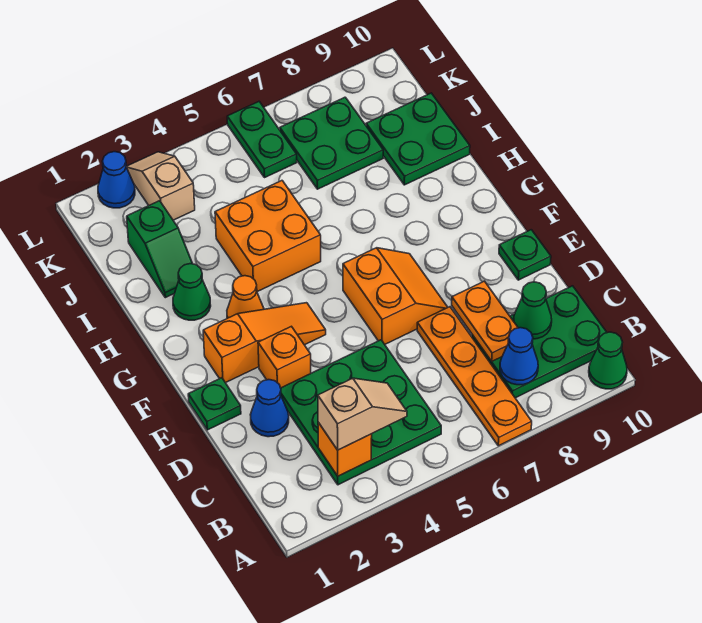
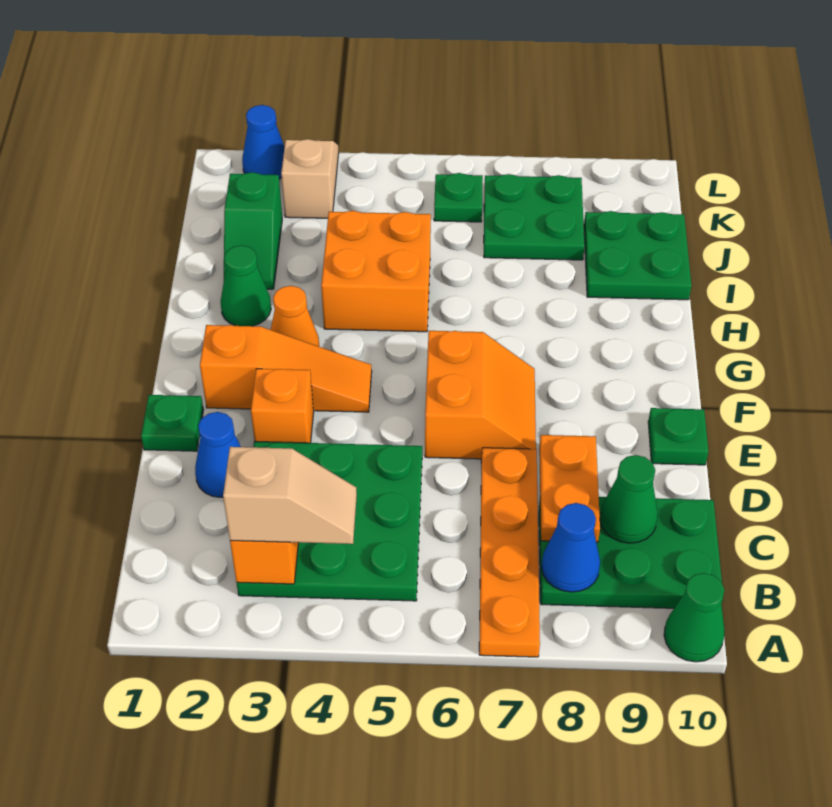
green 1x2 plate [227,102,297,178] -> green 1x1 plate [434,173,483,222]

